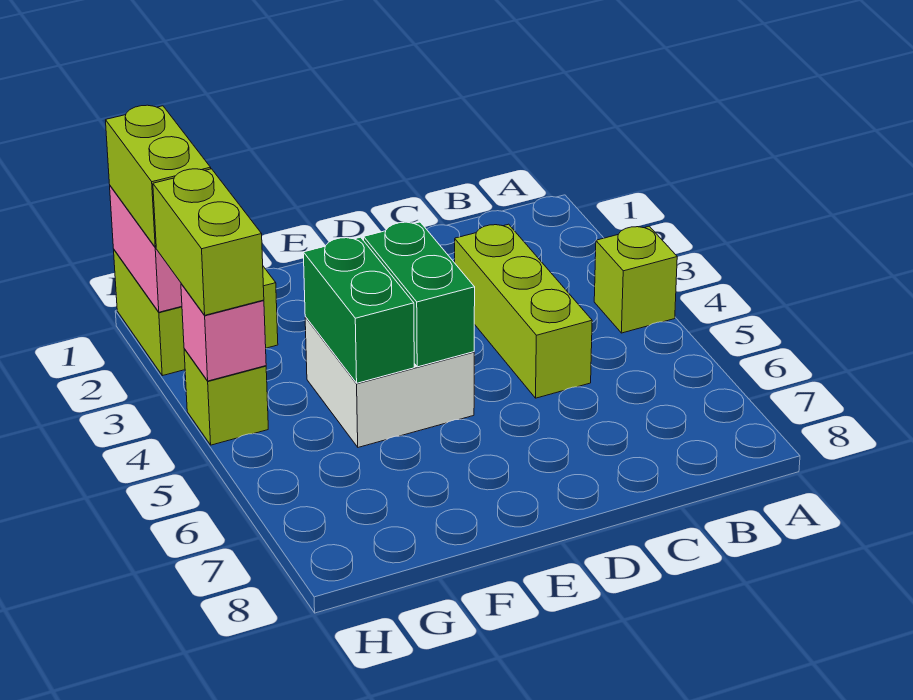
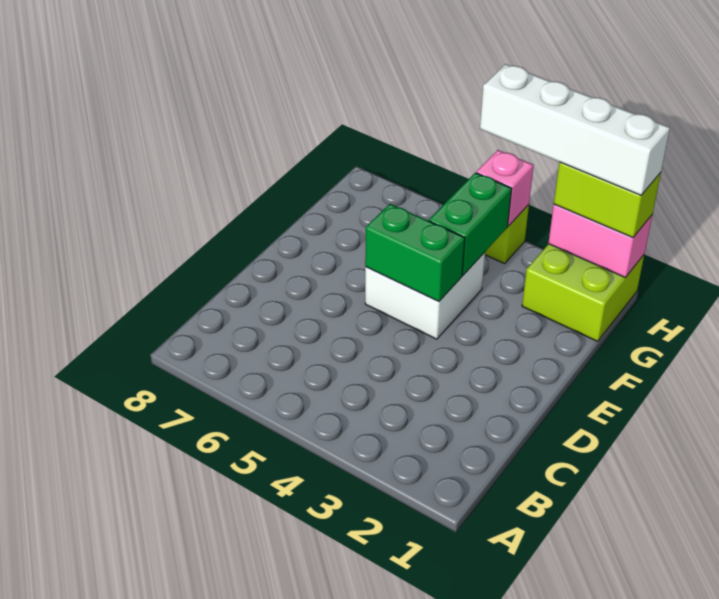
lime 1x1 brick [594,226,677,333] -> none
lime 1x3 brick [455,224,592,398] -> none
green 1x2 brick [303,237,414,383] -> green 1x2 brick turned to [429,173,512,275]
none -> white 1x4 brick [480,64,670,195]
lime 1x2 brick [153,169,264,315] -> none

